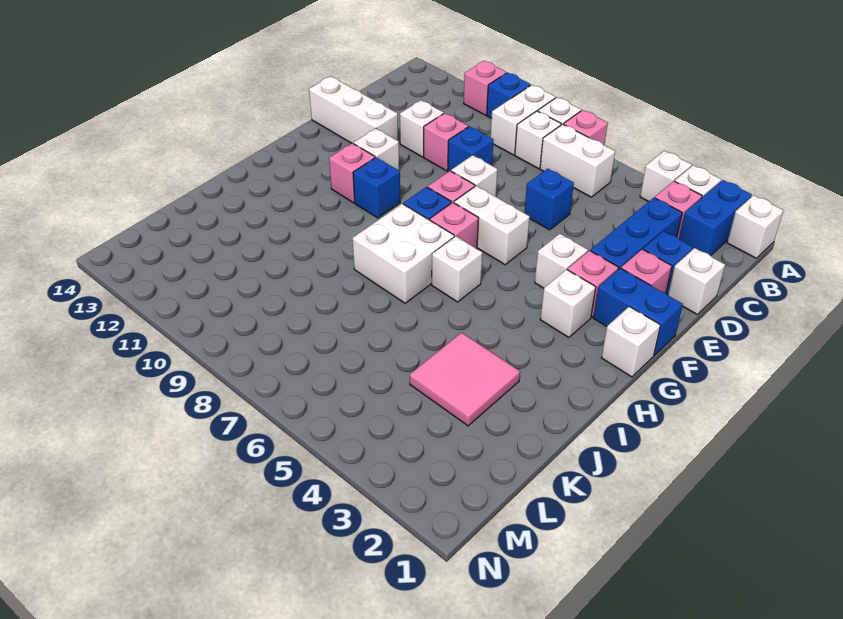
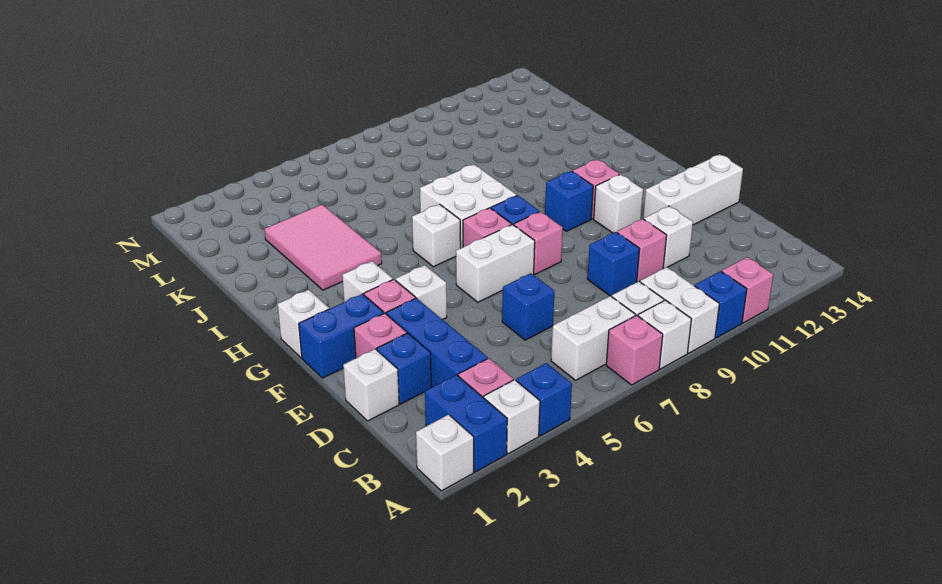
white 1x1 brick [640,151,692,202] -> blue 1x1 brick [516,363,572,436]
white 1x1 brick [451,155,498,197] -> none
pink 2x2 tile [410,333,520,426] -> pink 2x3 tile [264,205,382,290]

